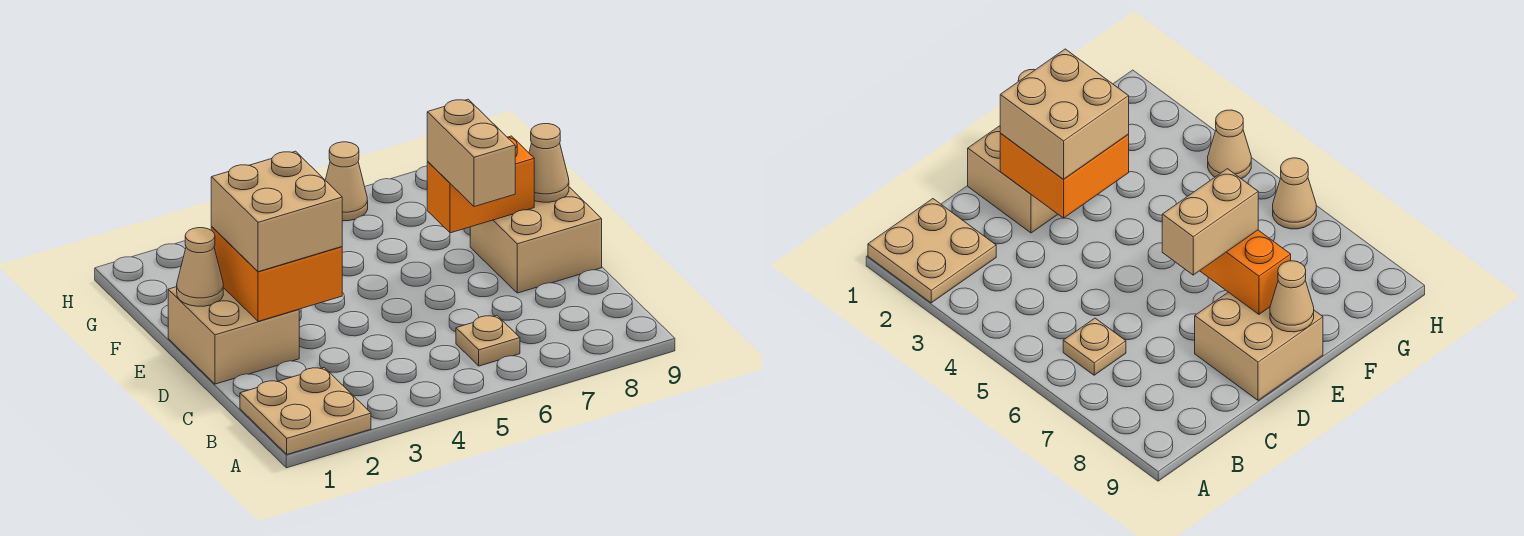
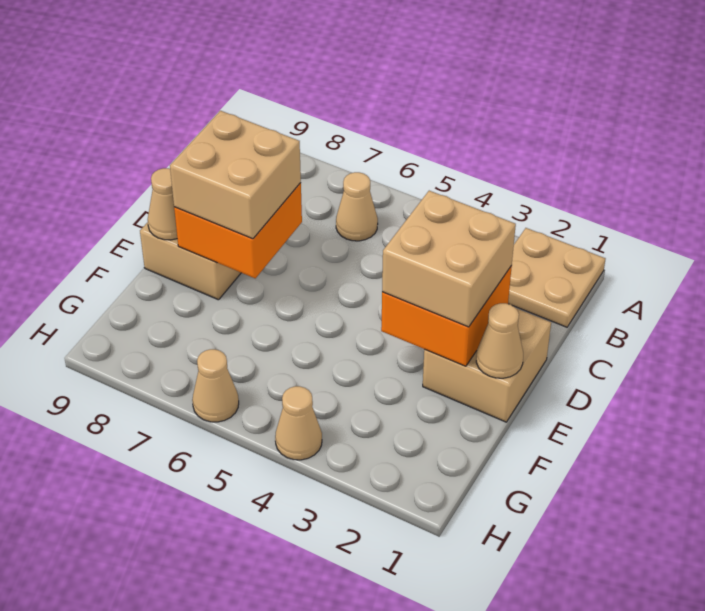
tan 1x1 plate [456,316,520,366] -> tan 1x1 cone [336,172,378,241]
tan 1x2 brick [427,99,515,207] -> tan 2x2 brick [170,111,301,239]
orange 1x2 brick [427,136,534,233] -> orange 2x2 brick [174,183,302,278]

